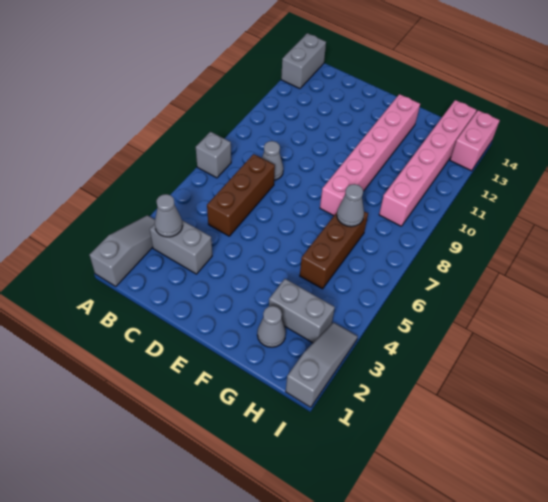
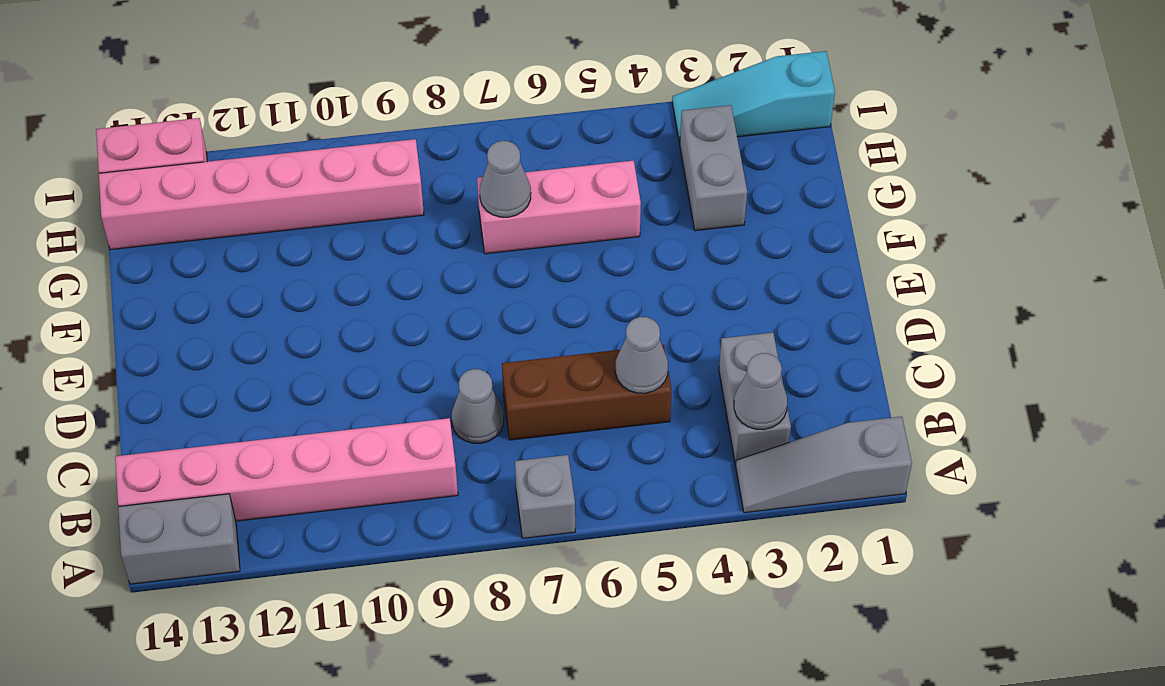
pink 1x6 brick [320,94,420,216] -> pink 1x6 brick moved to [115,418,458,521]
grey 1x1 cone [257,306,286,347] -> grey 1x1 cone moved to [615,317,668,393]
brown 1x3 brick [300,211,368,289] -> pink 1x3 brick [477,161,641,254]
grey 1x3 slope [286,322,358,407] -> cyan 1x3 slope [672,51,835,143]

